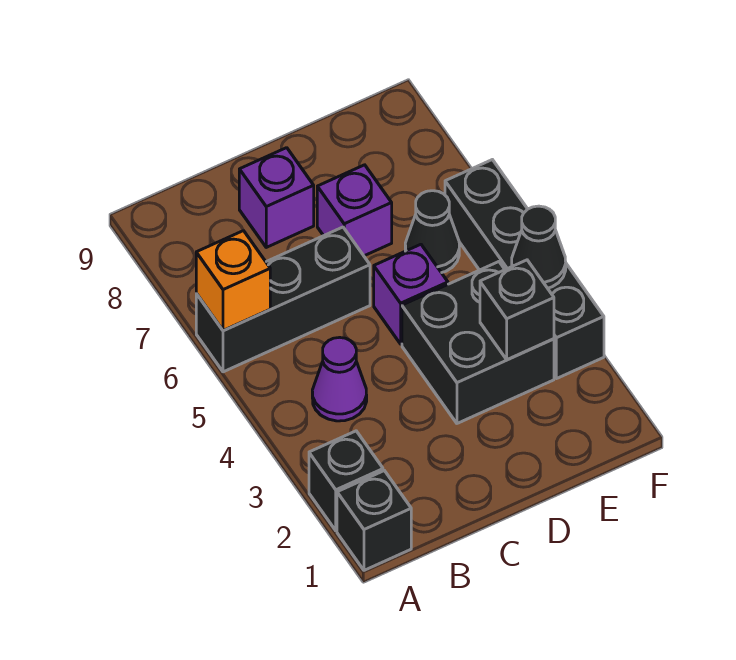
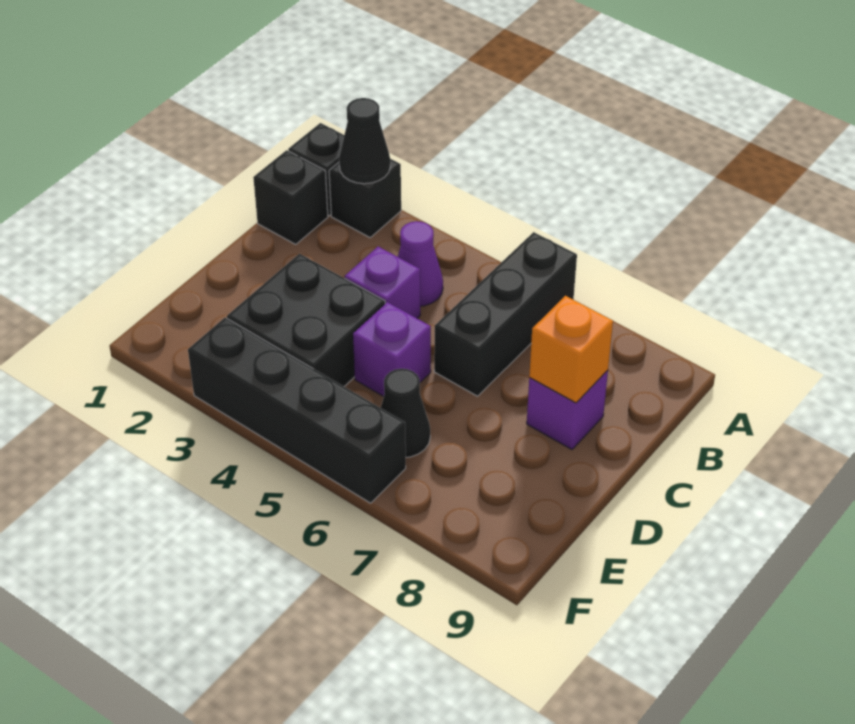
orange 1x1 brick [196,231,270,330] -> orange 1x1 brick moved to [529,296,613,403]
purple 1x1 brick [317,165,392,256] -> purple 1x1 brick moved to [345,247,420,318]
black 1x1 brick [480,260,554,360] -> black 1x1 brick moved to [253,150,328,244]
black 1x1 cone [512,206,566,288] -> black 1x1 cone moved to [339,98,390,184]

